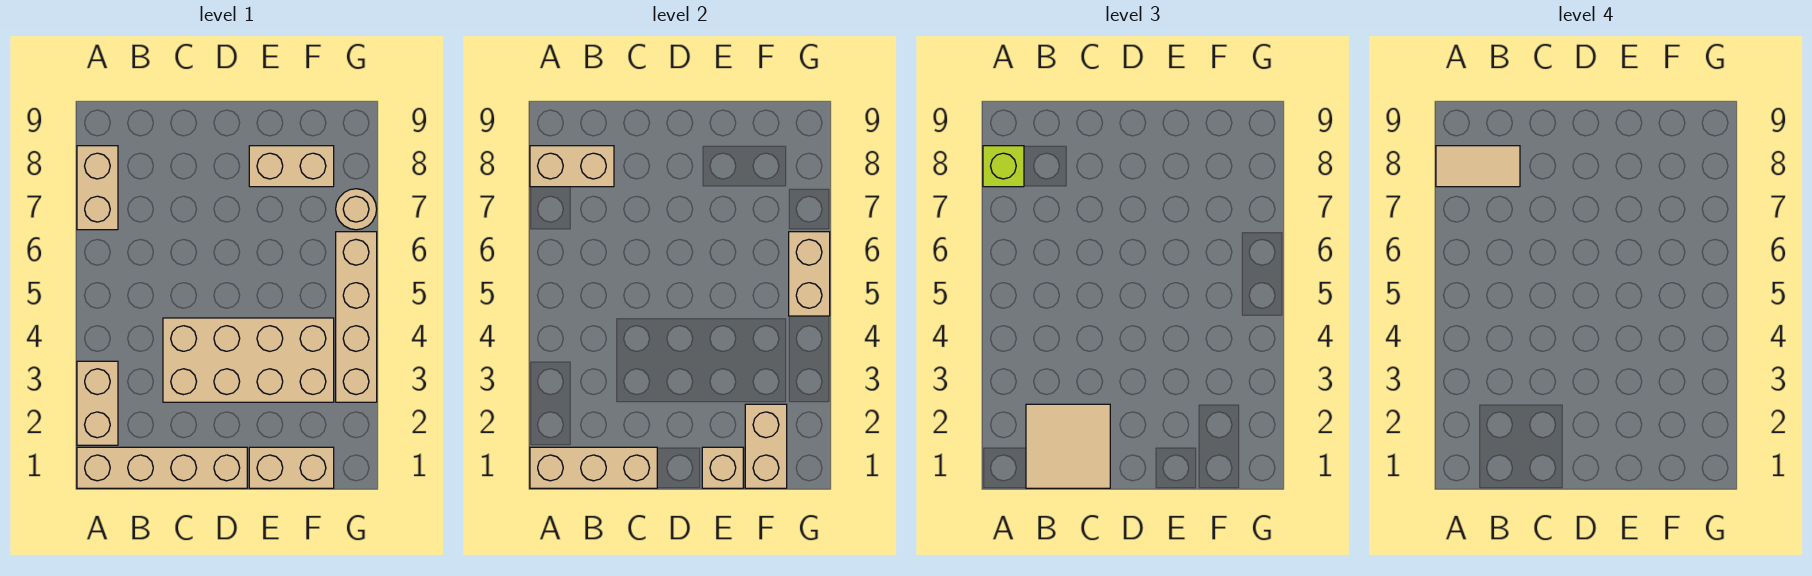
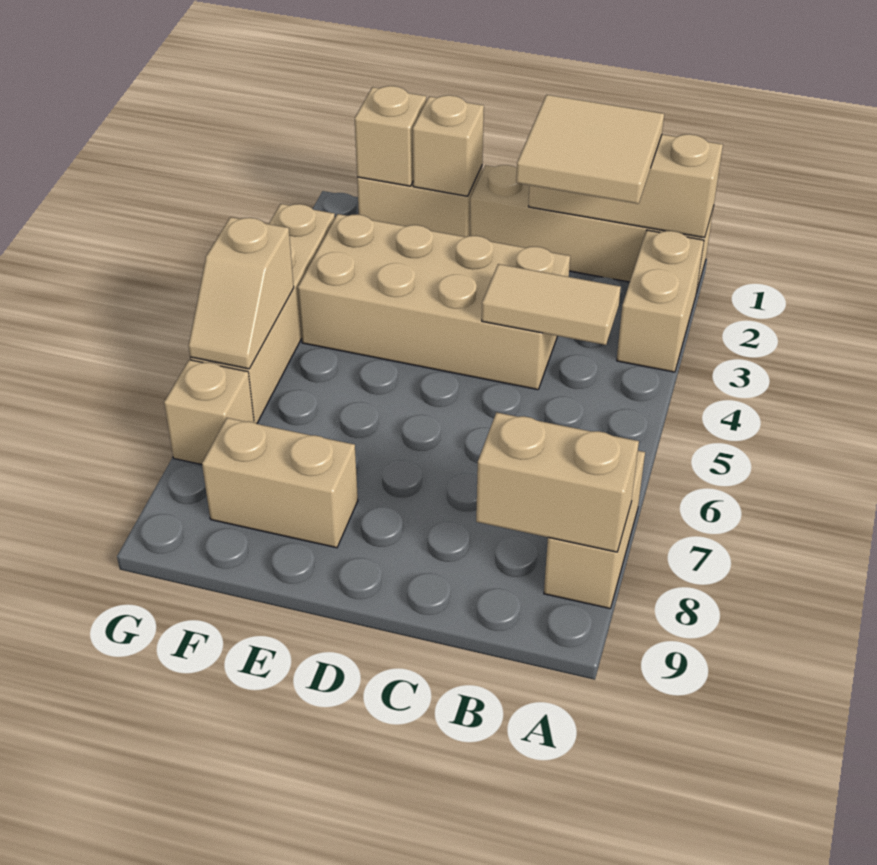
lime 1x1 brick [983,146,1024,187] -> none
tan 1x2 tile [1436,146,1520,187] -> tan 1x2 tile moved to [482,264,621,345]
tan 1x2 brick [745,404,787,488] -> tan 1x1 brick [355,86,426,186]
tan 1x2 brick [789,232,830,316] -> tan 1x2 slope [188,217,294,369]
tan 1x1 round brick [336,189,377,230] -> tan 1x1 brick [164,360,254,465]

